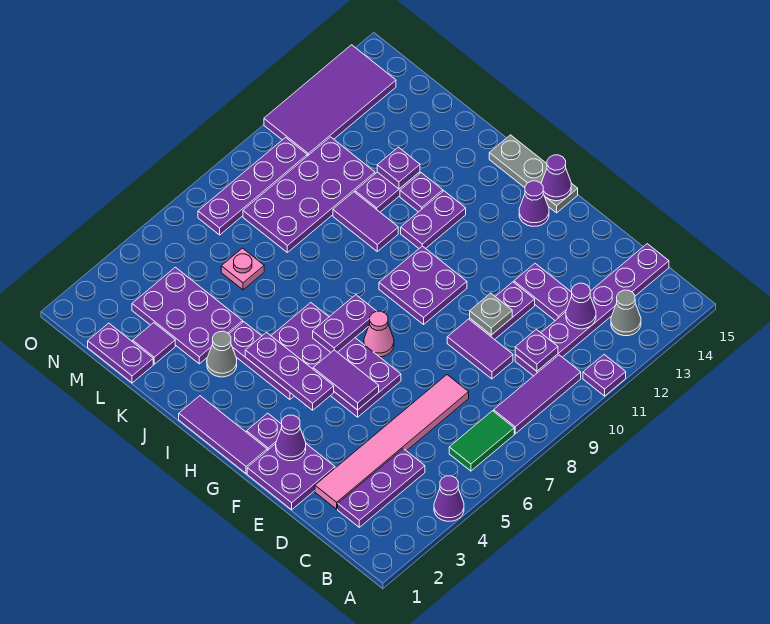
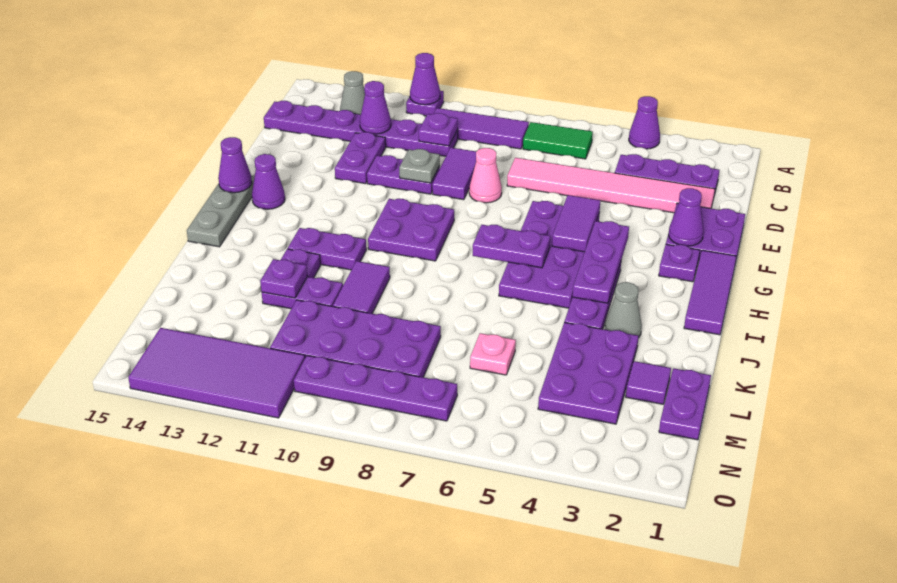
none -> purple 1x1 cone [410,53,440,105]
pink 1x1 cone [364,311,394,357] -> pink 1x1 cone moved to [469,148,502,203]

